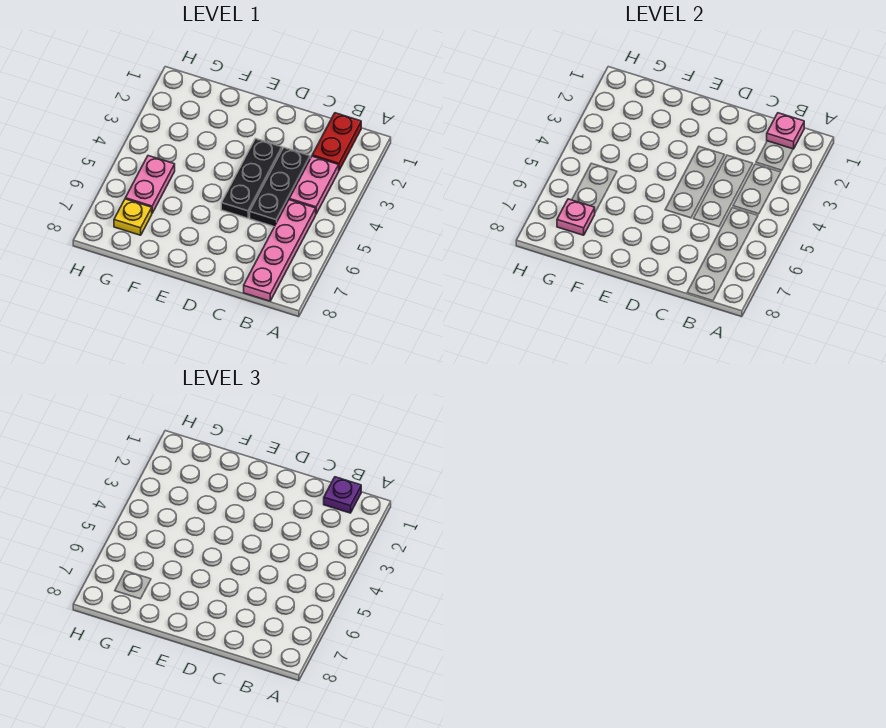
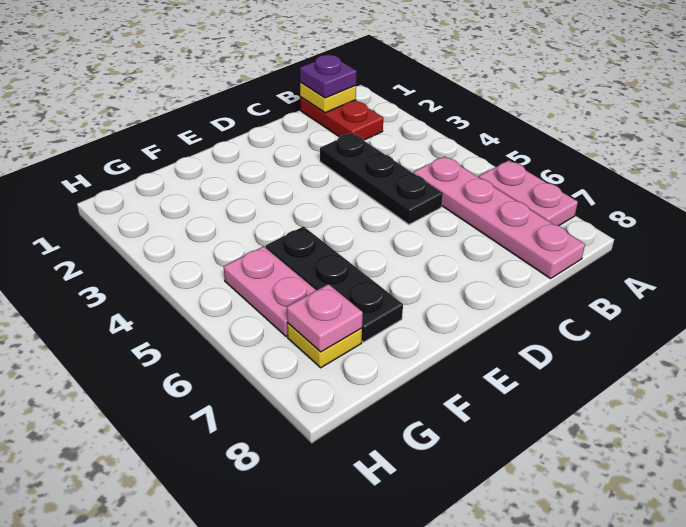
pink 1x1 plate [767,113,804,149] -> yellow 1x1 plate [300,82,356,113]
pink 1x2 plate [289,156,339,214] -> pink 1x2 plate moved to [479,160,578,226]
black 1x3 plate [221,139,282,218] -> black 1x3 plate moved to [266,226,403,342]

